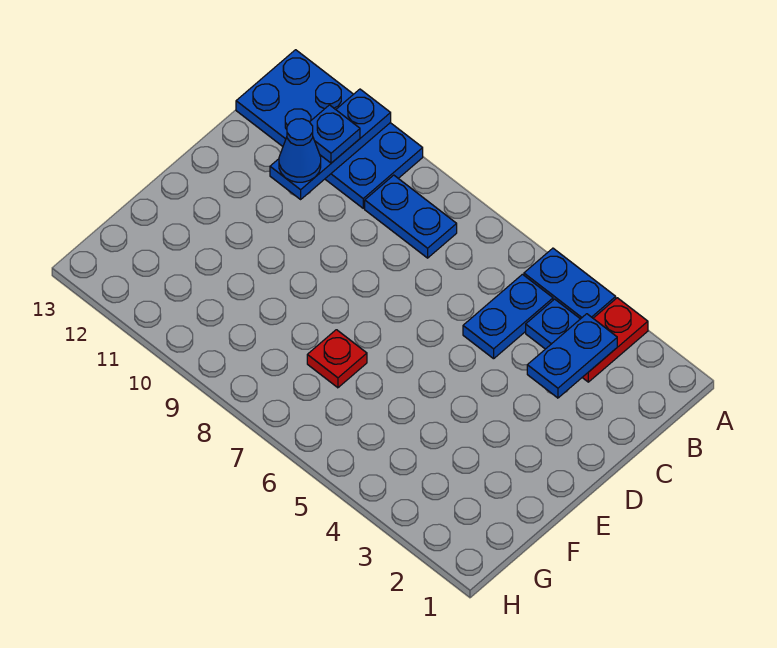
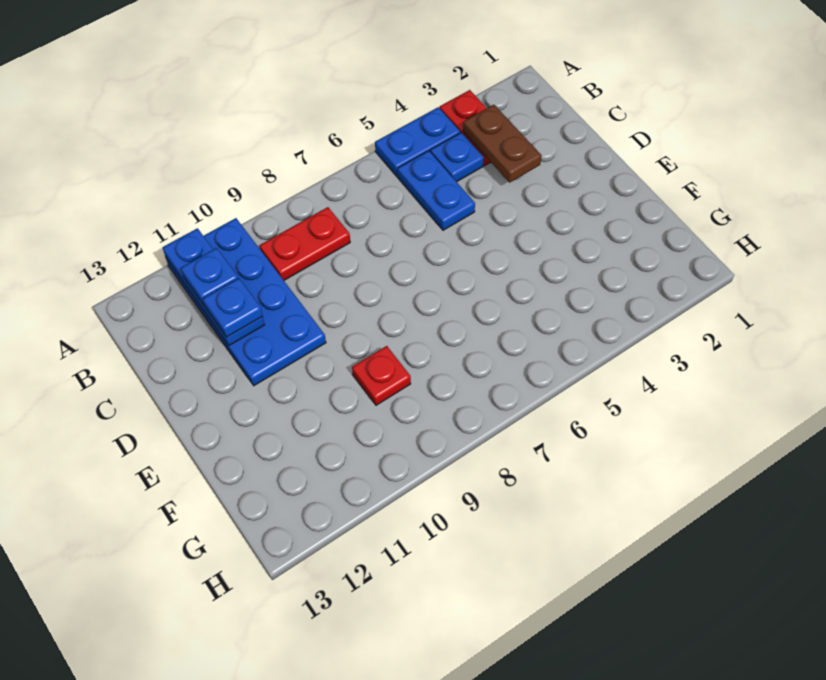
blue 2x4 plate [236,50,423,208] -> blue 2x4 plate turned to [166,218,326,386]
blue 1x2 plate [527,314,617,398] -> brown 1x2 plate [463,105,542,182]
blue 1x2 plate [365,175,457,258] -> red 1x2 plate [260,207,350,280]
blue 1x1 cone [279,119,321,182] -> blue 1x1 plate [203,278,263,337]
red 1x1 plate [307,330,367,388] -> red 1x1 plate moved to [352,346,411,405]

